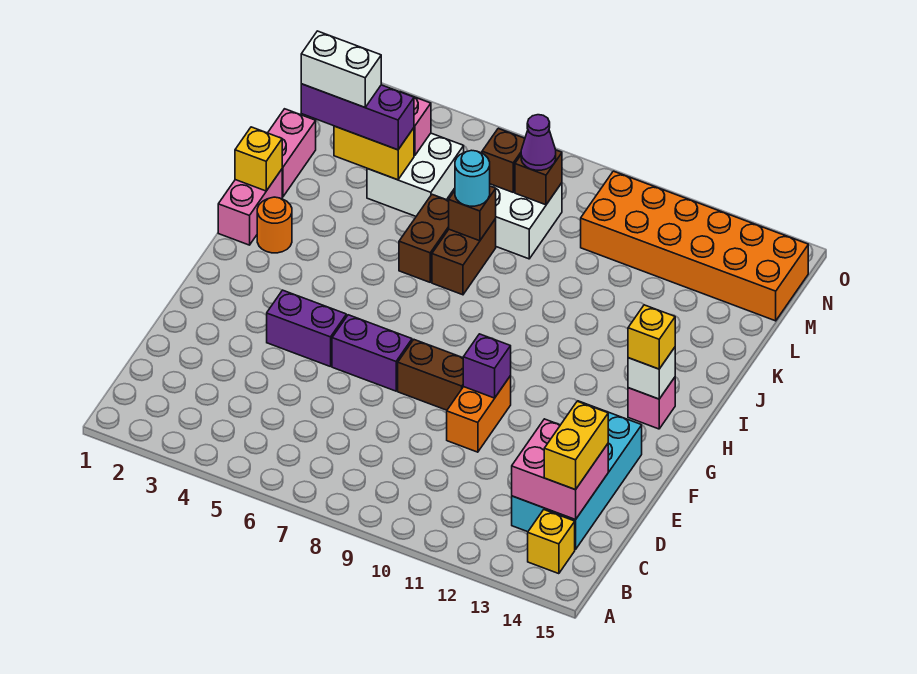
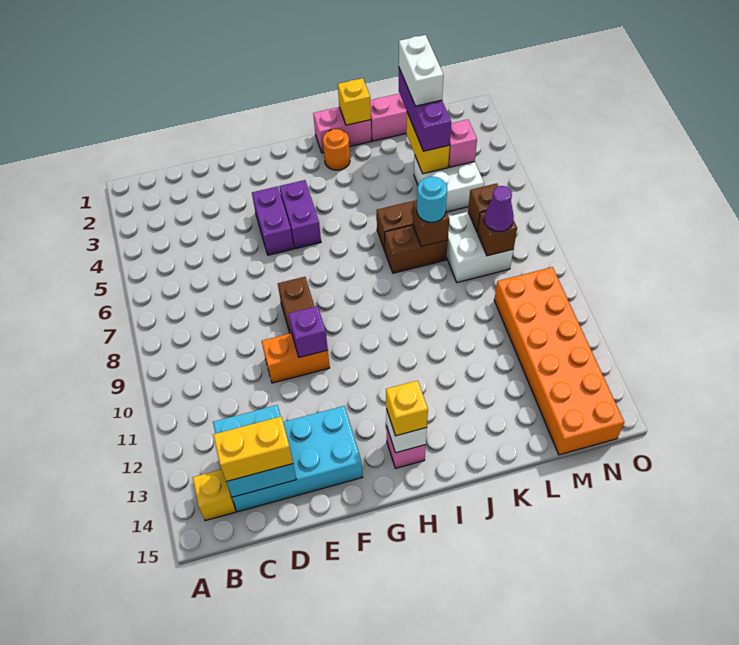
pink 2x2 brick [512,419,608,520] -> cyan 2x2 brick [213,405,297,497]
purple 1x2 brick [332,315,412,391] -> purple 1x2 brick moved to [279,180,321,249]

